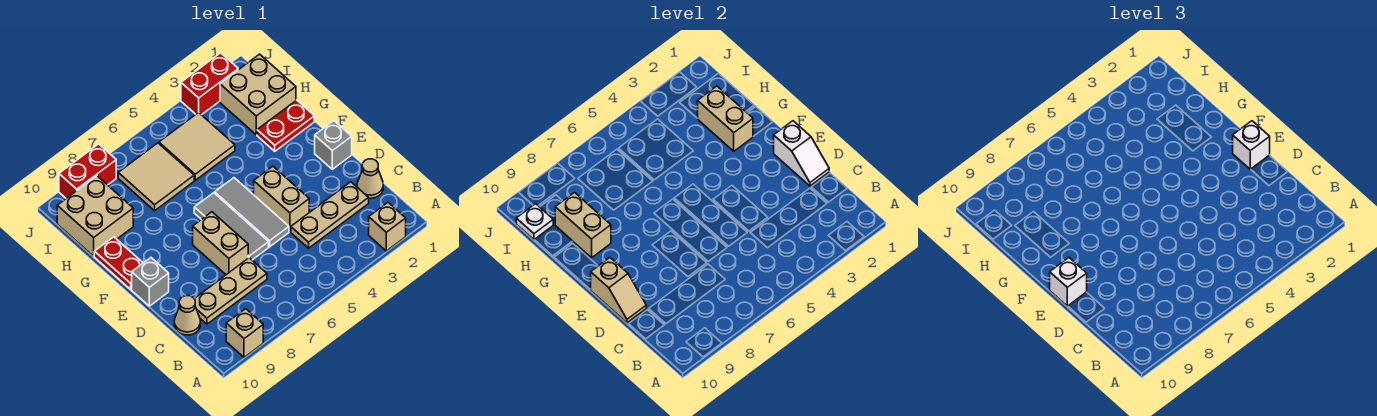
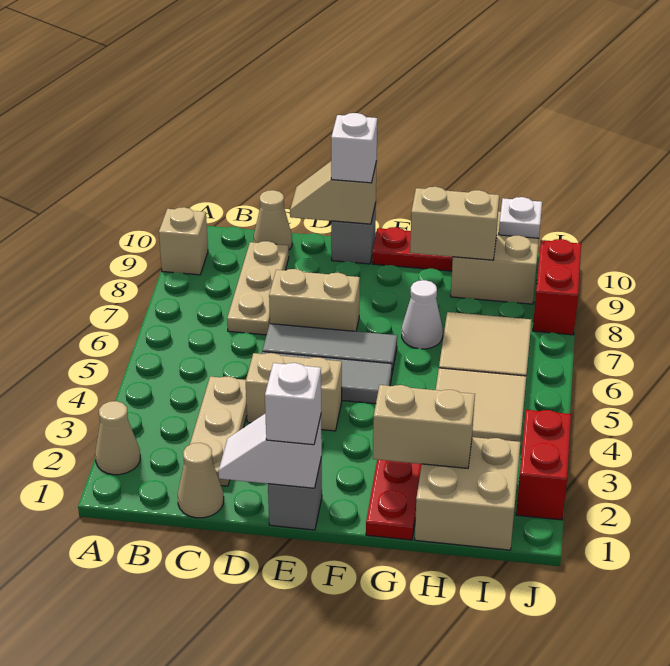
tan 1x1 brick [369,203,406,251] -> tan 1x1 cone [95,401,140,475]
none -> white 1x1 cone [402,280,443,349]

